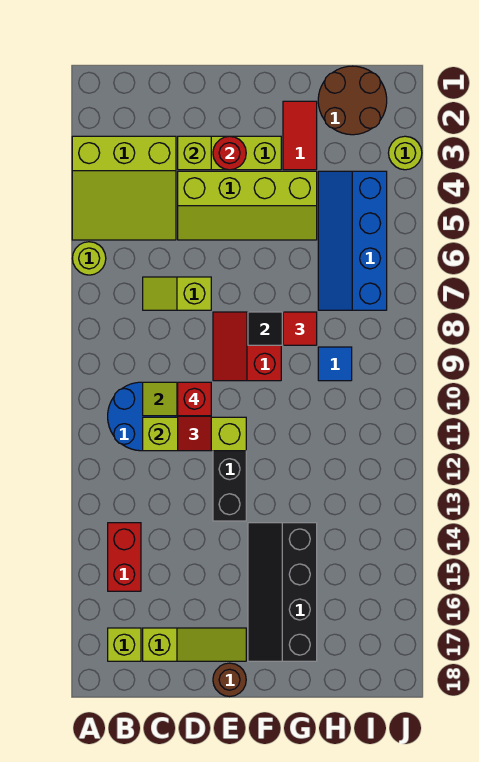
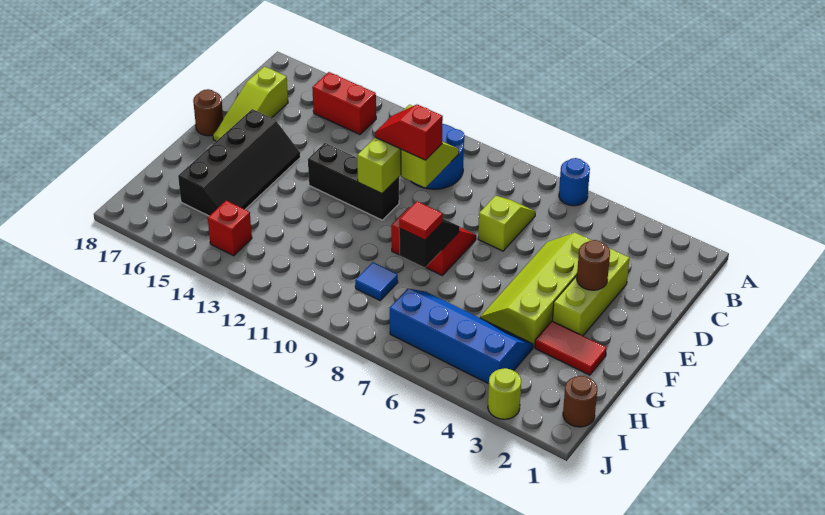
lime 3x3 slope [72,136,176,240] -> none
lime 1x1 round brick [72,242,106,275] -> blue 1x1 round brick [559,158,590,206]
lime 1x1 brick [108,628,141,661] -> none
lime 1x1 brick [178,136,211,170] -> none
red 1x1 brick [178,382,211,416] -> red 1x1 brick moved to [208,201,252,256]
red 1x1 round brick [213,136,246,170] -> brown 1x1 round brick [577,240,610,290]
black 2x4 slope [248,523,317,661] -> black 2x4 slope turned to [178,109,301,216]
brown 2x2 round brick [318,66,387,135] -> brown 1x1 round brick [563,376,597,427]

